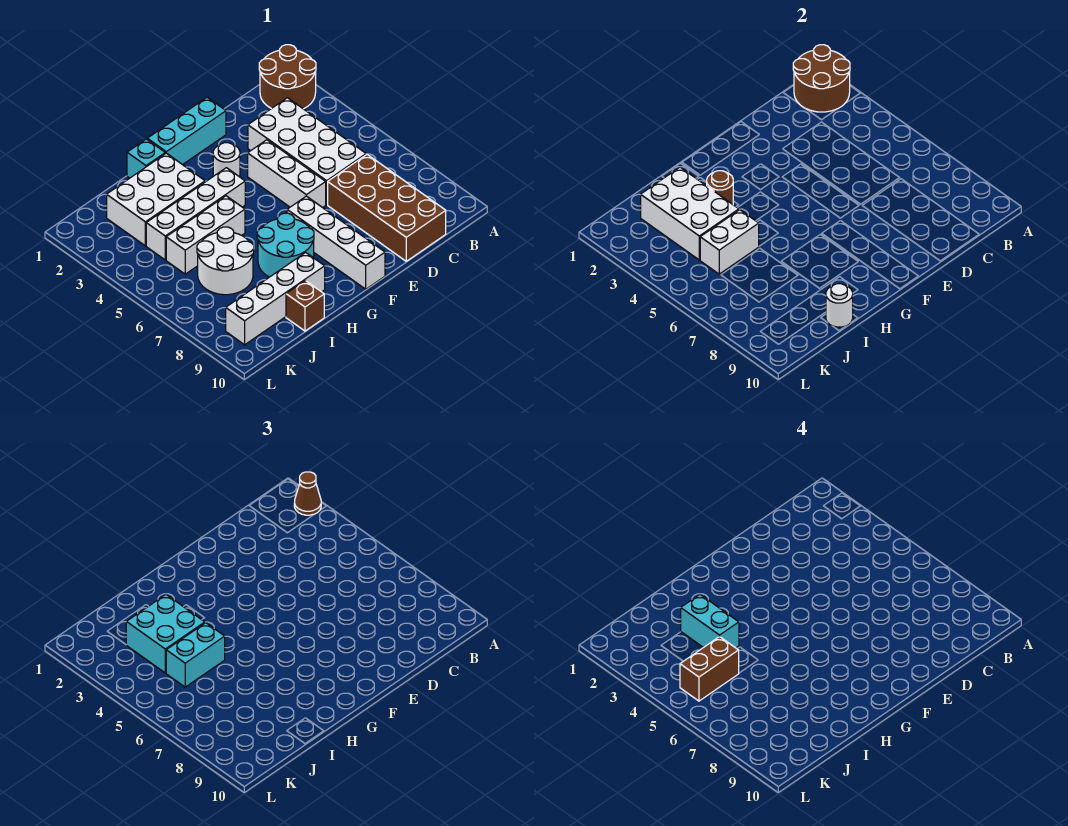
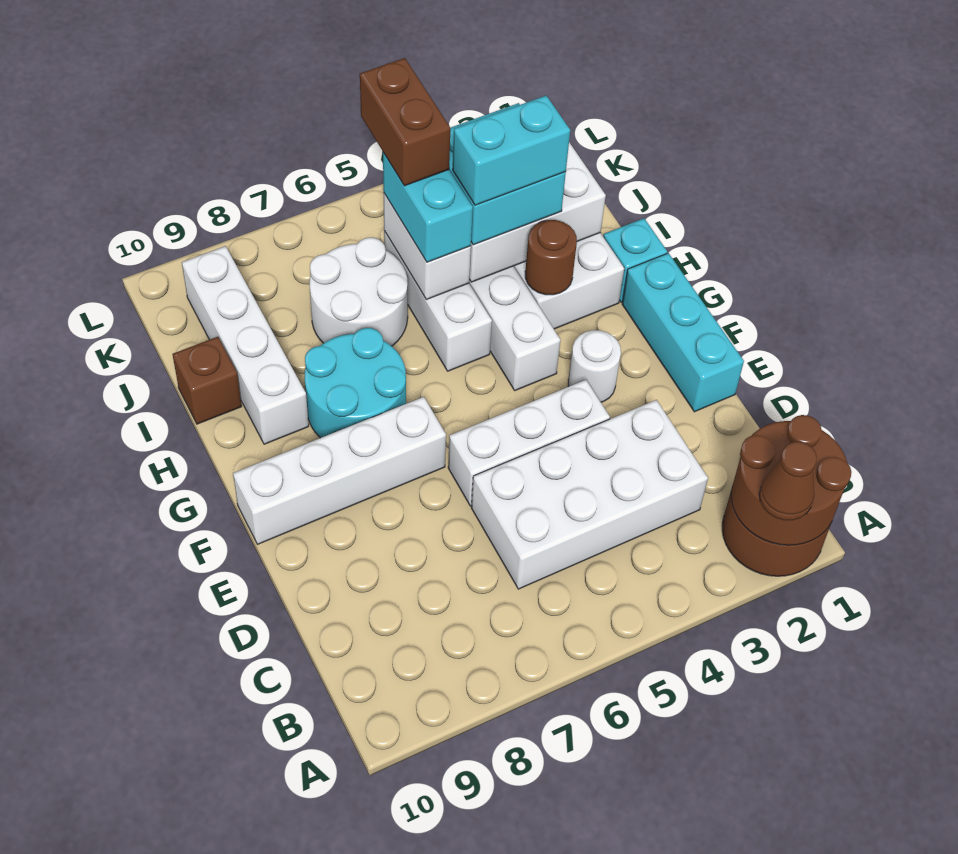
brown 2x4 brick [328,155,446,261] -> none
white 1x1 round brick [826,284,853,327] -> none

